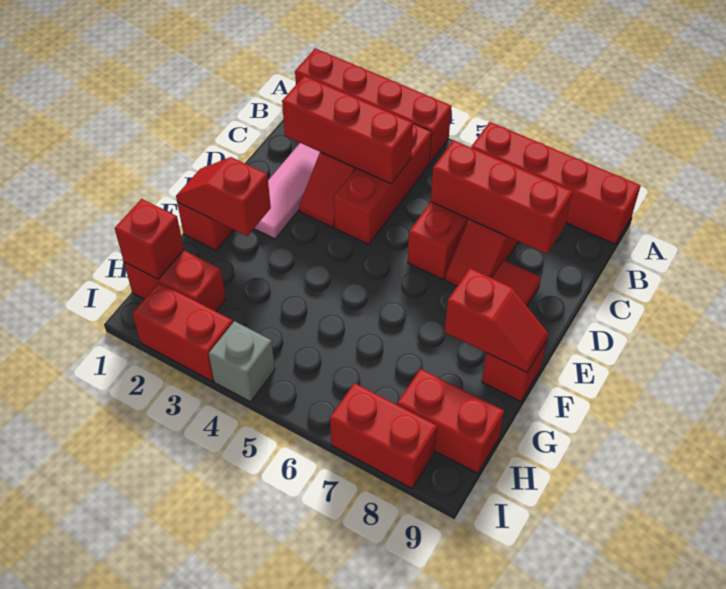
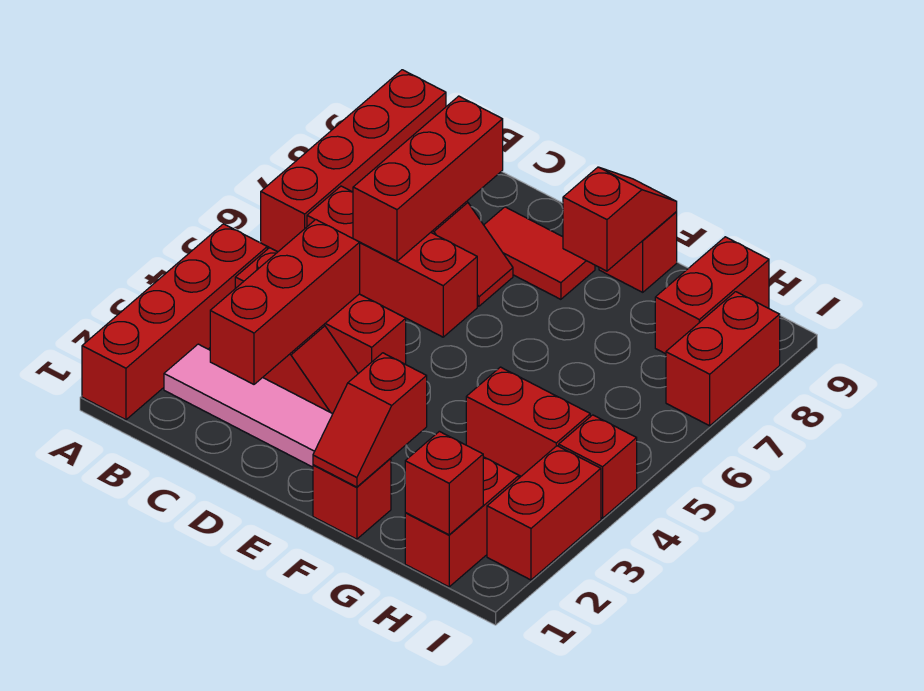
none -> red 1x2 brick [466,367,590,476]
grey 1x1 brick [209,321,275,402] -> red 1x1 brick [559,415,637,518]

